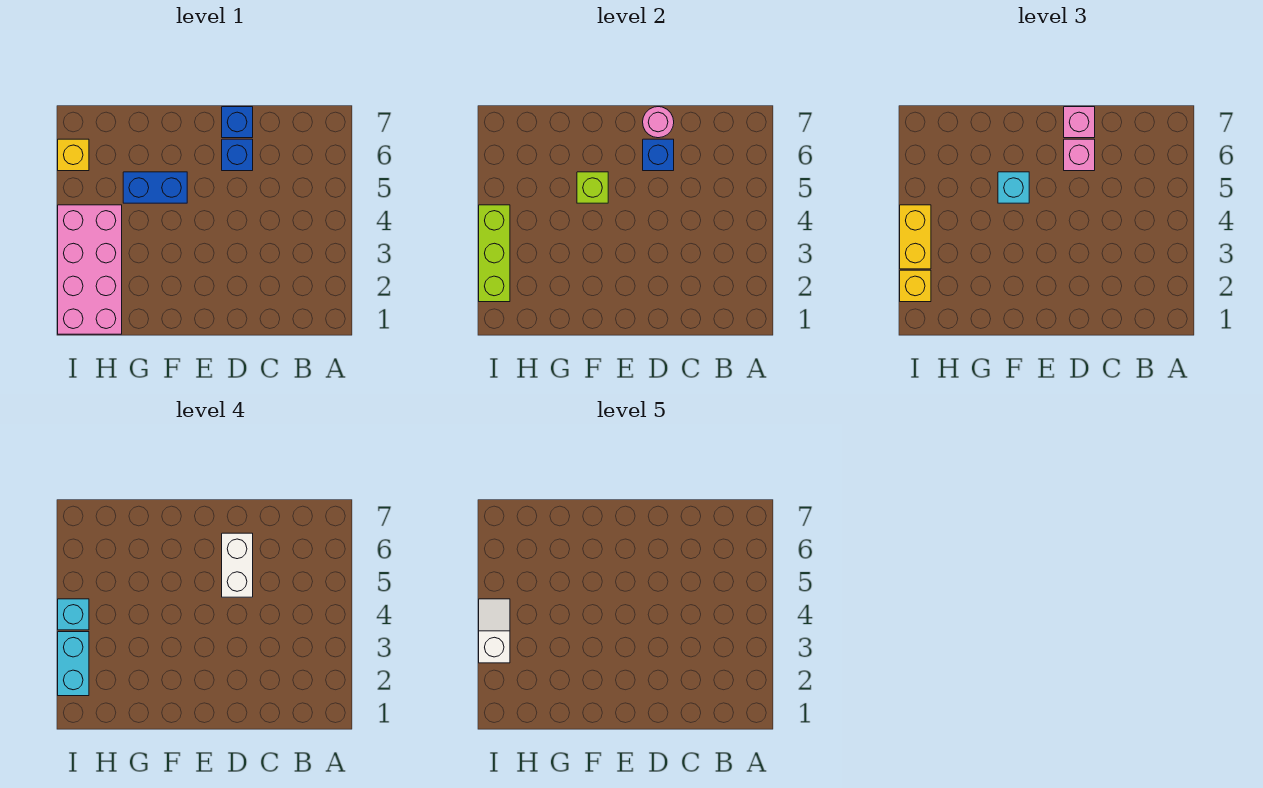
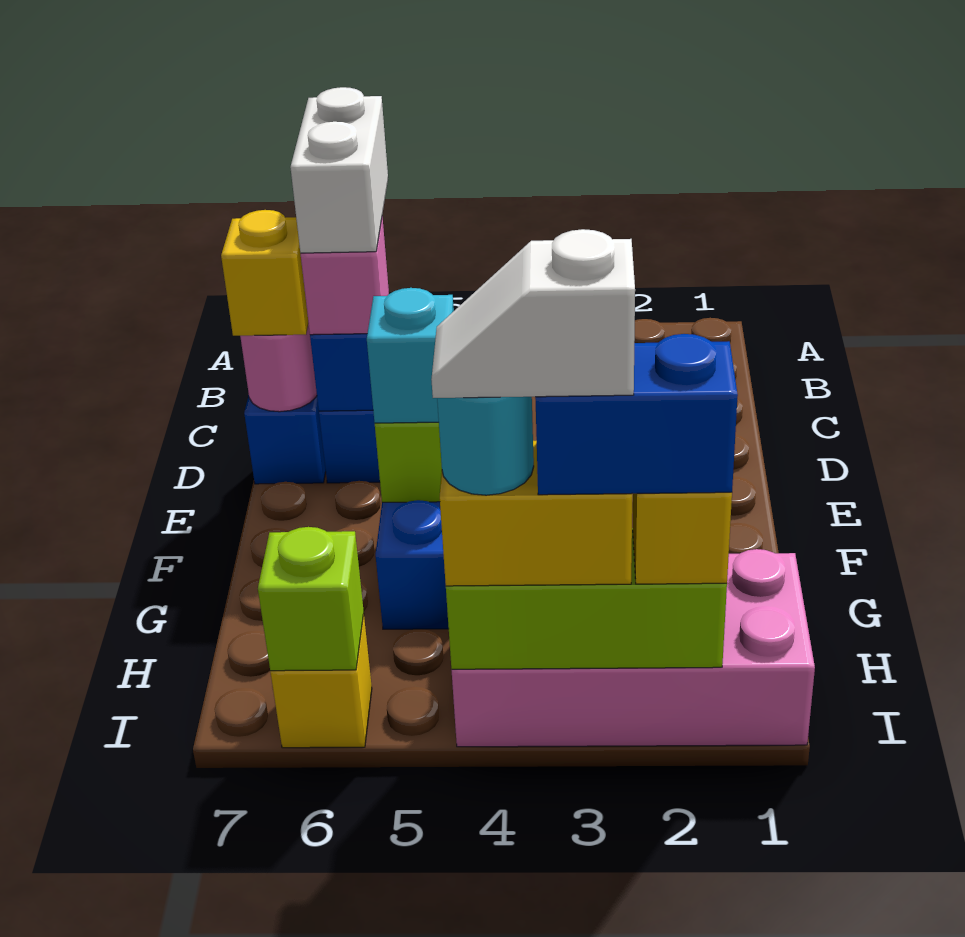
white 1x2 brick [222,533,253,597] -> white 1x2 brick turned to [290,87,388,253]
pink 1x1 brick [1064,107,1095,138] -> yellow 1x1 brick [221,210,309,336]
cyan 1x2 brick [58,632,89,696] -> blue 1x2 brick [535,334,738,495]
cyan 1x1 brick [58,599,89,630] -> cyan 1x1 round brick [437,397,534,495]
none -> lime 1x1 brick [258,527,364,671]

